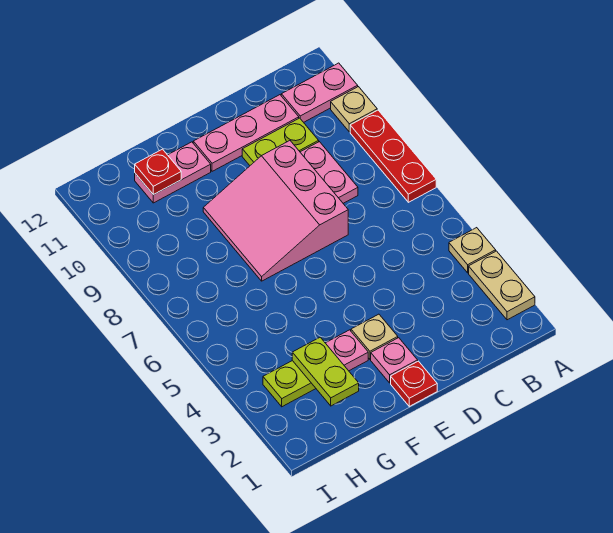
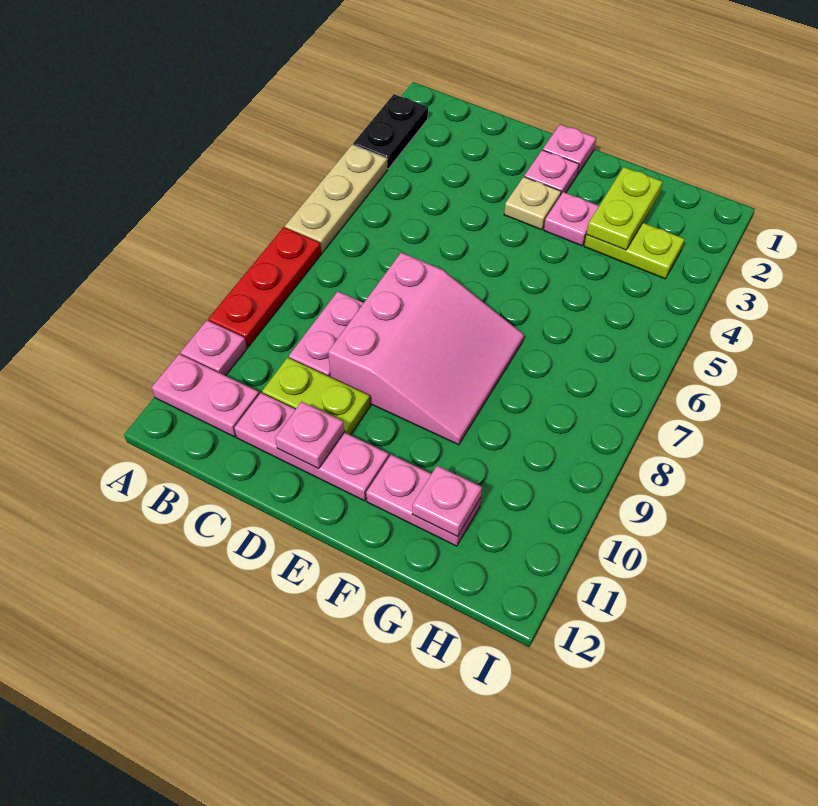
tan 1x2 plate [469,251,535,320] -> black 1x2 plate [353,94,428,169]
tan 1x1 plate [449,228,496,273] -> tan 1x3 plate [285,145,388,253]
tan 1x1 plate [331,87,377,132] -> pink 1x1 plate [181,320,247,376]
none -> pink 1x1 plate [275,402,344,469]
red 1x1 plate [391,361,437,406] -> pink 1x1 plate [543,124,596,174]
red 1x1 plate [135,149,181,195] -> pink 1x1 plate [412,466,482,537]

